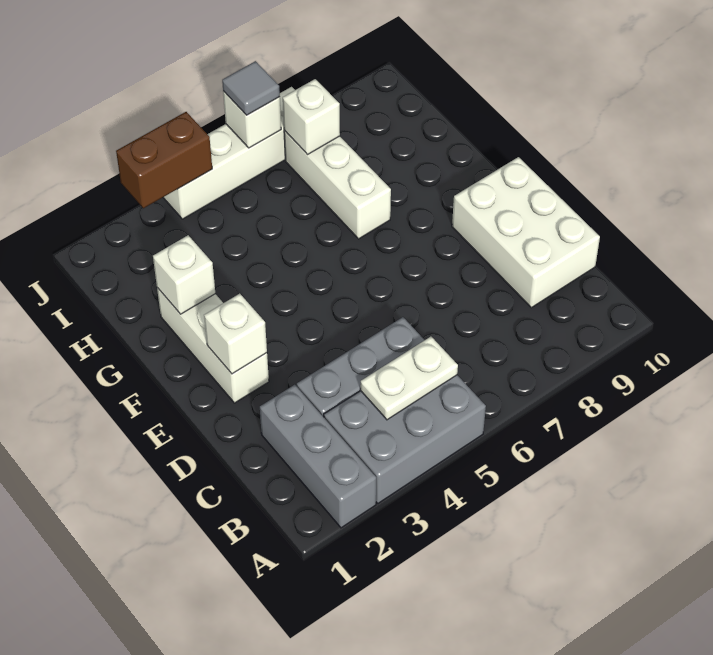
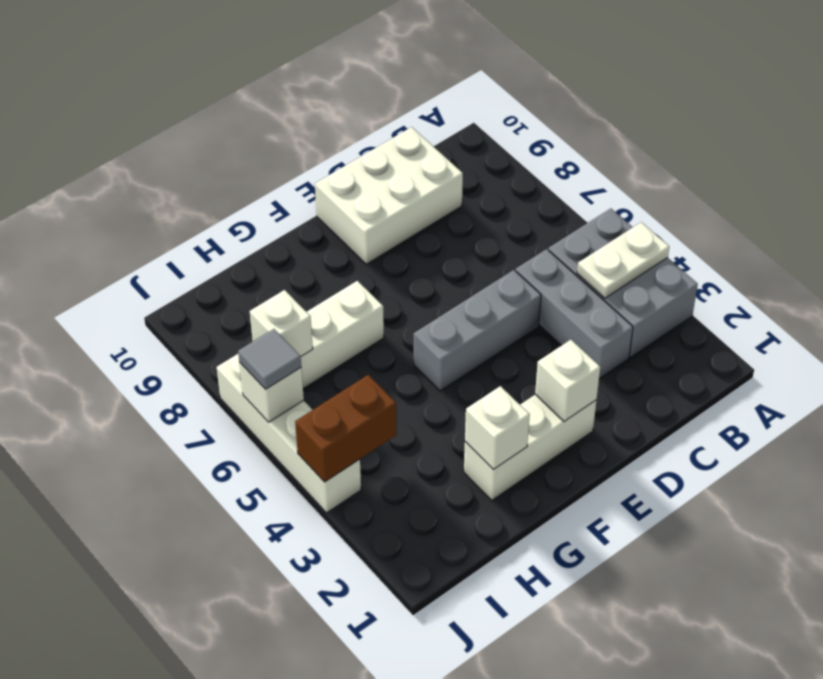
grey 1x3 brick [260,385,376,528] -> grey 1x3 brick moved to [414,270,541,391]
white 1x2 plate [360,337,458,420] -> white 1x2 plate turned to [577,222,669,298]
brown 1x2 brick [116,112,212,208] -> brown 1x2 brick turned to [295,375,397,482]

